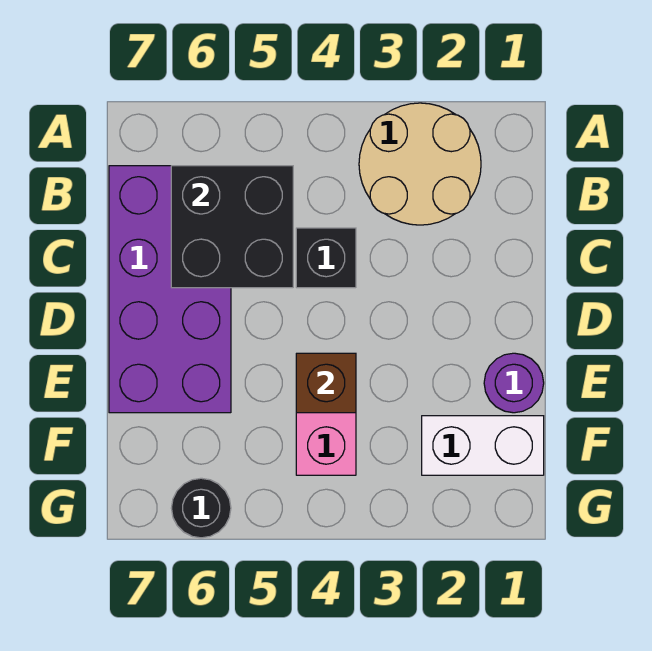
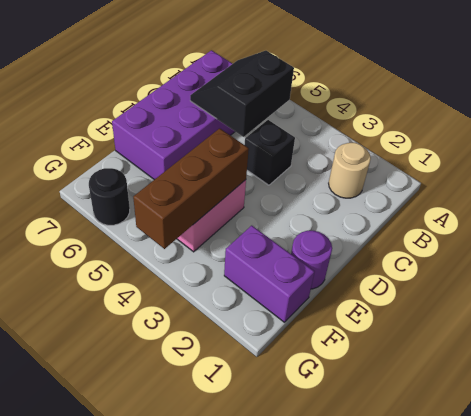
tan 2x2 round brick [359,103,481,225] -> tan 1x1 round brick [329,143,371,198]
black 2x2 brick [171,166,293,288] -> black 2x2 slope [190,51,294,137]
brown 1x1 brick [296,353,356,413] -> brown 1x3 brick [133,128,249,249]
white 1x2 brick [422,416,544,475] -> purple 1x2 brick [224,226,315,322]

